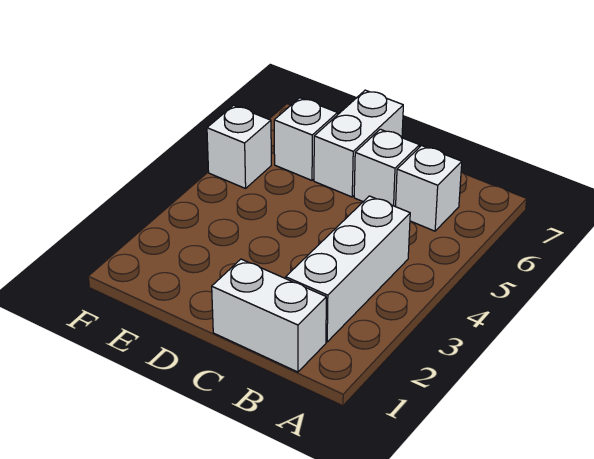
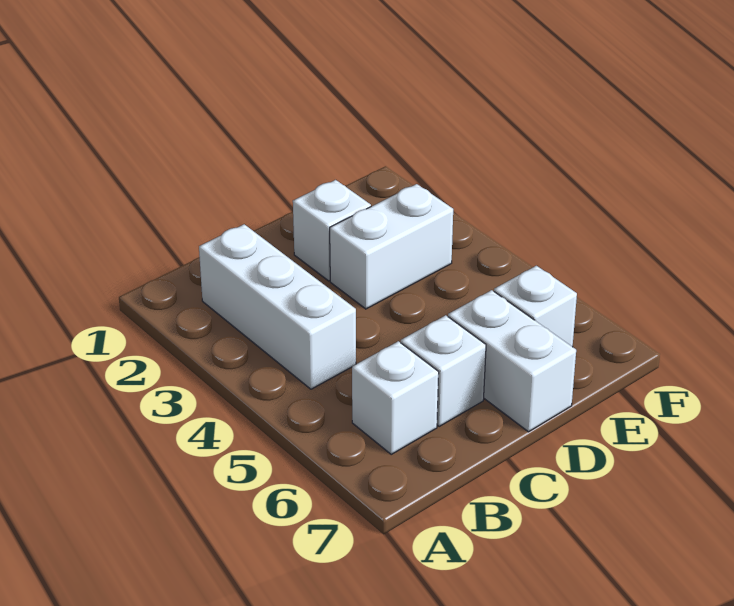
white 1x2 brick [212,259,326,372] -> white 1x2 brick moved to [330,184,453,309]
white 1x1 brick [207,105,271,188] -> white 1x1 brick moved to [293,180,371,281]

